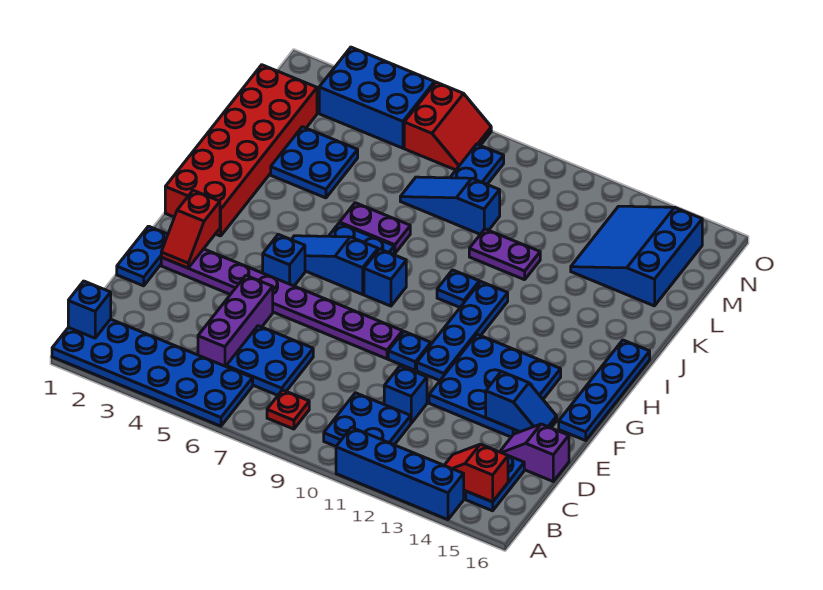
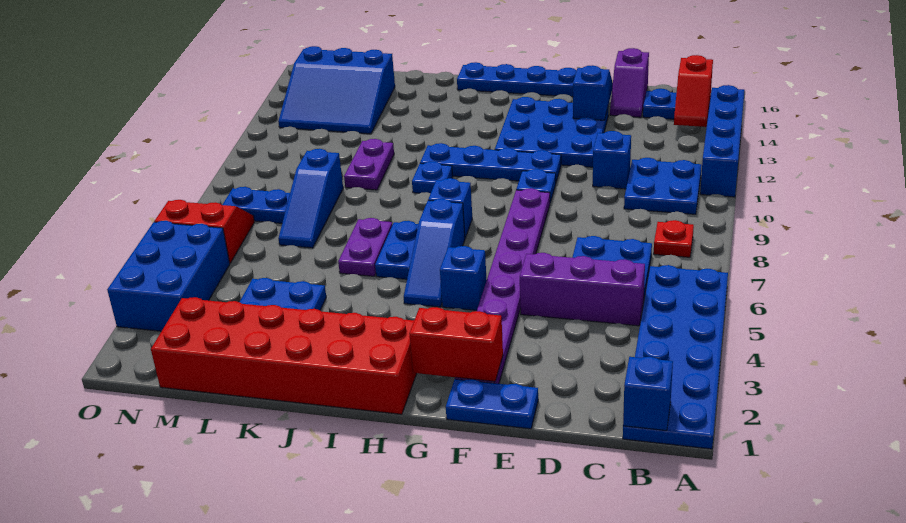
red 1x2 slope [161,190,220,268] -> red 1x2 brick [409,307,503,381]

